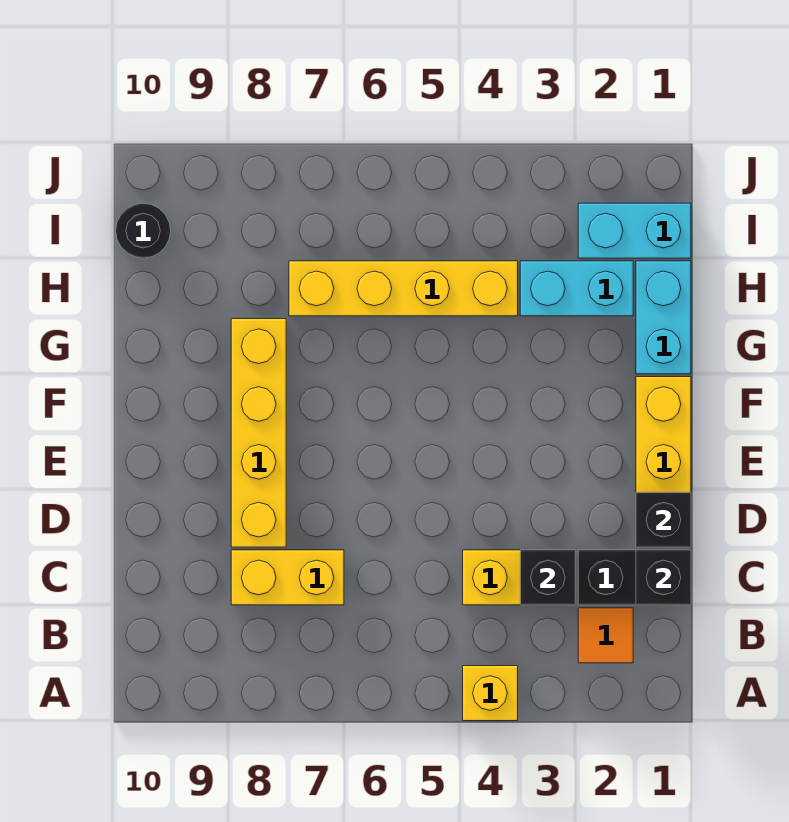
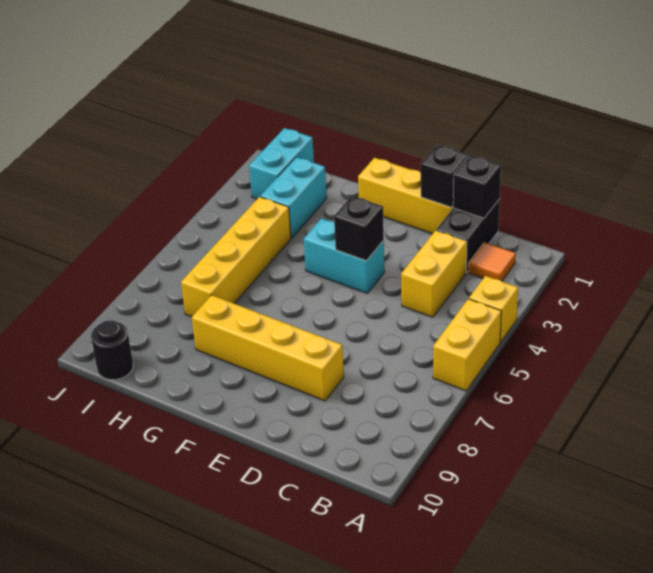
black 1x1 brick [520,550,575,605] -> black 1x1 brick moved to [334,196,384,261]
yellow 1x2 brick [231,550,344,605] -> yellow 1x2 brick moved to [433,299,501,391]
cyan 1x2 brick [636,261,691,374] -> cyan 1x2 brick moved to [304,219,384,294]

